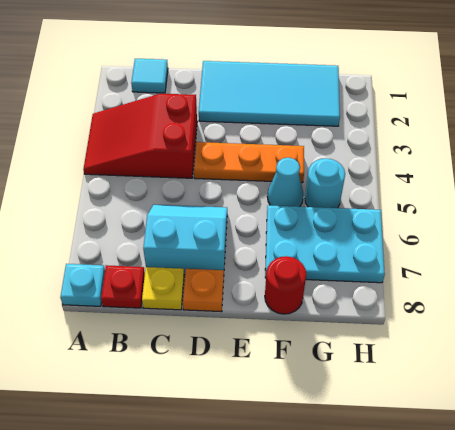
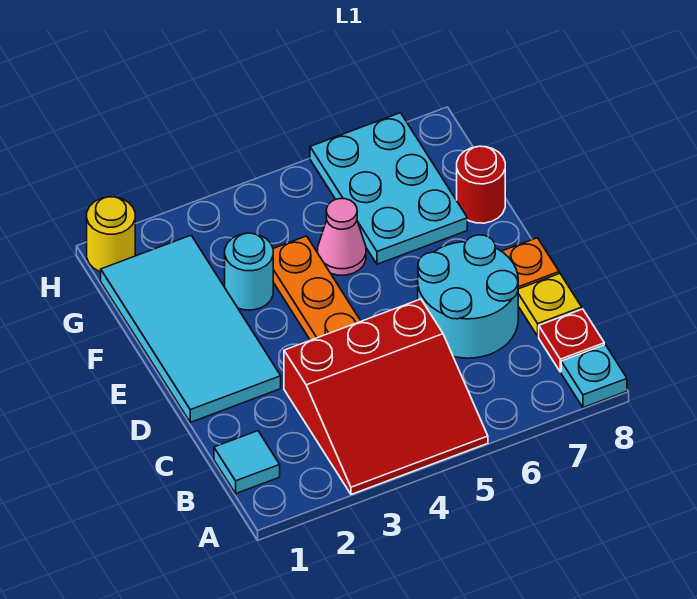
red 2x3 slope [83,94,197,178] -> red 3x3 slope [284,299,488,494]
cyan 2x2 slope [143,205,227,275] -> cyan 2x2 round brick [418,235,518,358]
cyan 1x1 cone [267,158,304,207] -> pink 1x1 cone [318,199,366,275]
cyan 1x1 round brick [305,158,345,208] -> cyan 1x1 round brick moved to [225,233,273,310]
none -> yellow 1x1 round brick [87,197,135,272]

